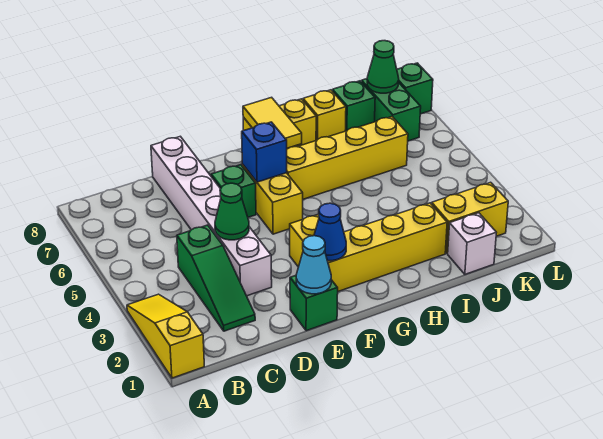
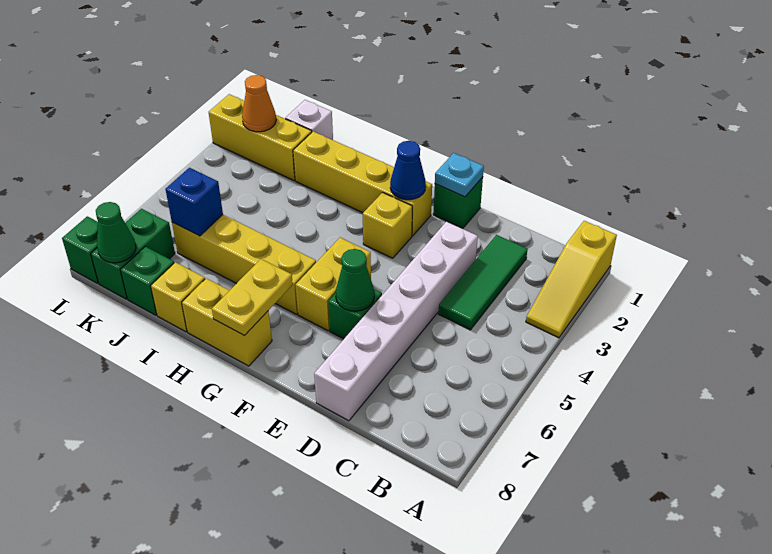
green 1x3 slope [177,225,255,331] -> green 1x3 tile [439,235,528,330]
green 1x1 cone [215,183,249,240] -> green 1x1 cone moved to [336,249,374,311]
cyan 1x1 cone [296,236,331,294] -> cyan 1x1 plate [435,153,484,197]
blue 1x1 brick [242,122,287,182] -> blue 1x1 brick moved to [165,168,223,236]
yellow 1x2 tile [243,97,302,148] -> yellow 1x2 plate [212,259,293,336]
yellow 1x2 brick [432,182,508,253] -> yellow 1x3 brick [209,94,312,181]
none -> orange 1x1 cone [242,75,276,132]

